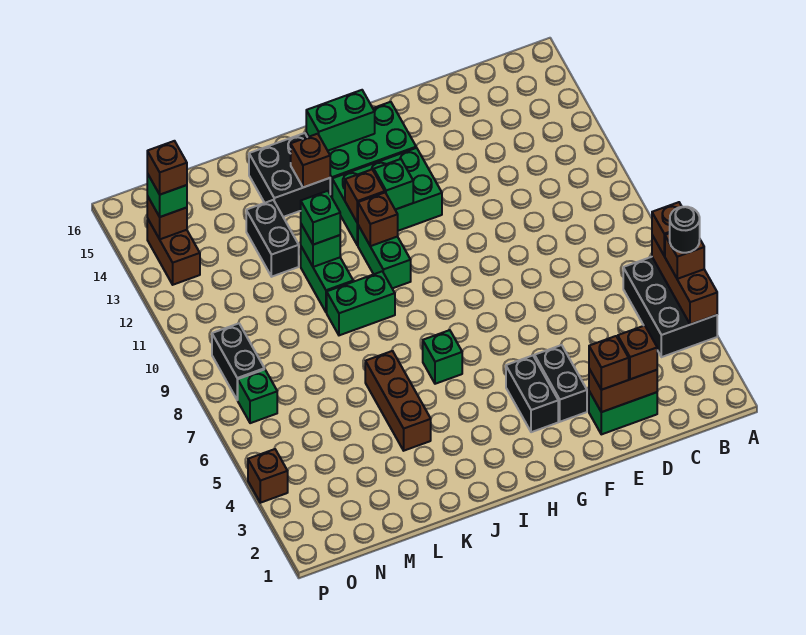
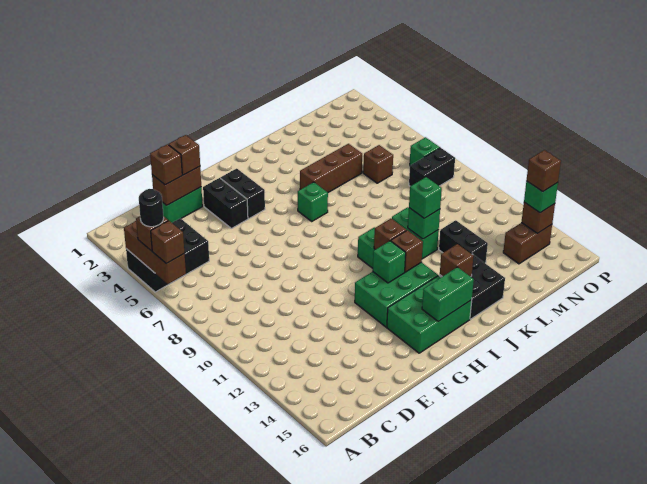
black 2x3 brick [623,257,717,357] -> black 2x3 brick turned to [126,218,209,292]
green 1x2 brick [327,271,395,335] -> none
brown 1x3 brick [365,351,431,451] -> brown 1x3 brick turned to [300,144,362,192]
black 1x2 brick [212,323,264,400] -> black 1x2 brick turned to [409,148,455,186]
brown 1x2 brick [147,218,200,285] -> brown 1x2 brick turned to [503,223,552,264]
brown 1x1 brick [248,449,288,503] -> brown 1x1 brick moved to [363,145,393,183]

